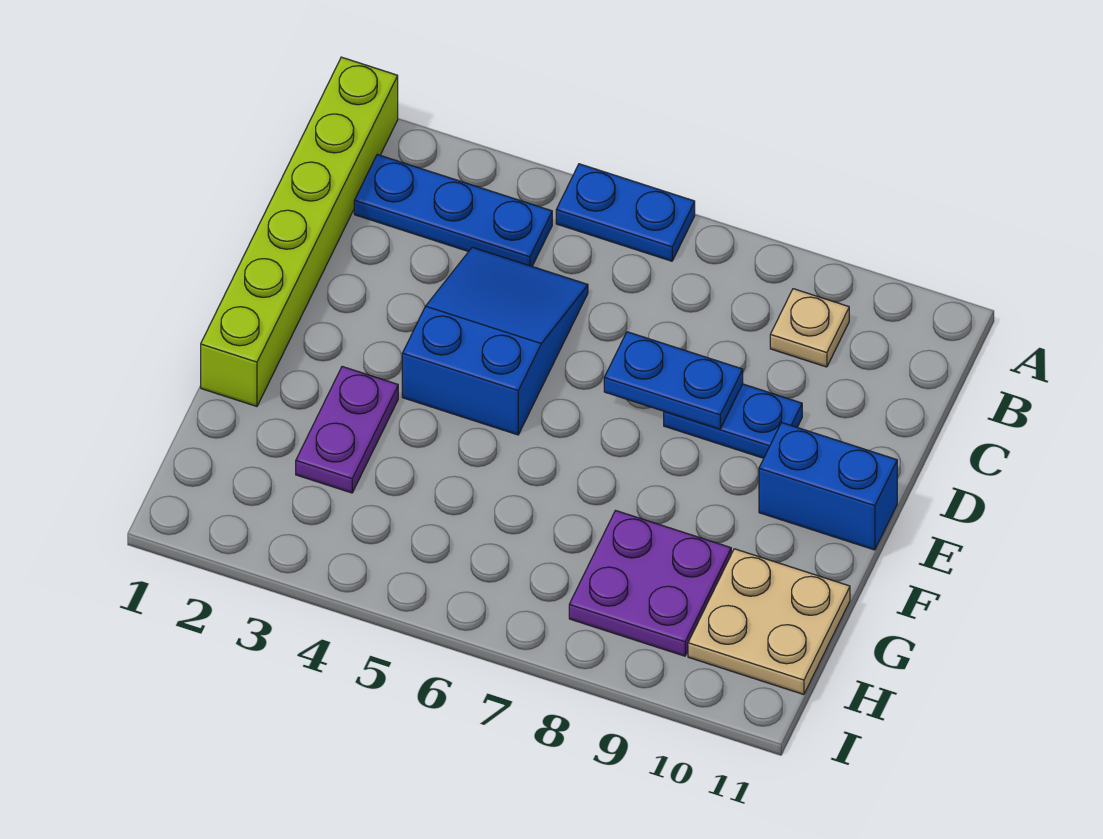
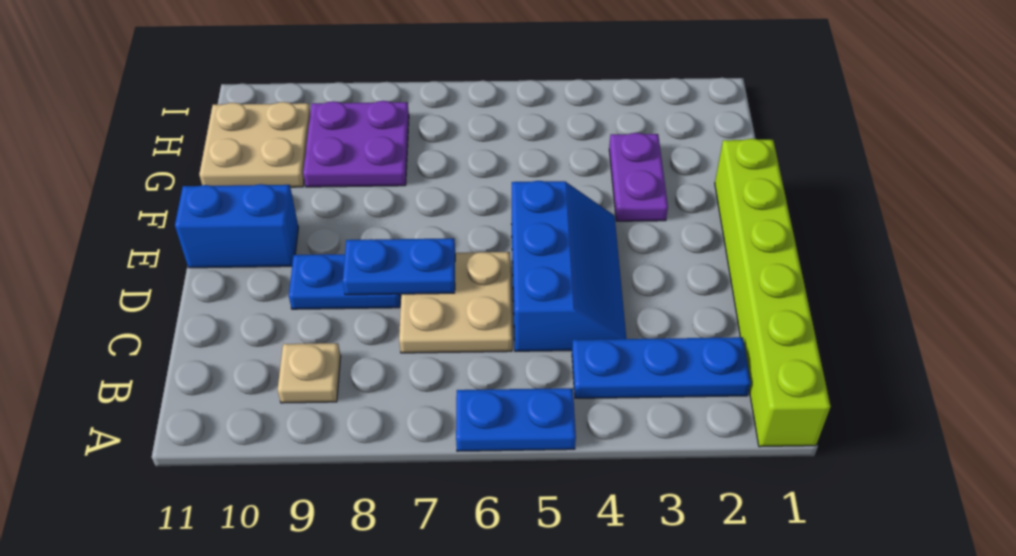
blue 2x3 slope [402,247,588,435] -> blue 2x3 slope turned to [511,181,626,351]
none -> tan 2x2 plate [399,252,512,353]

